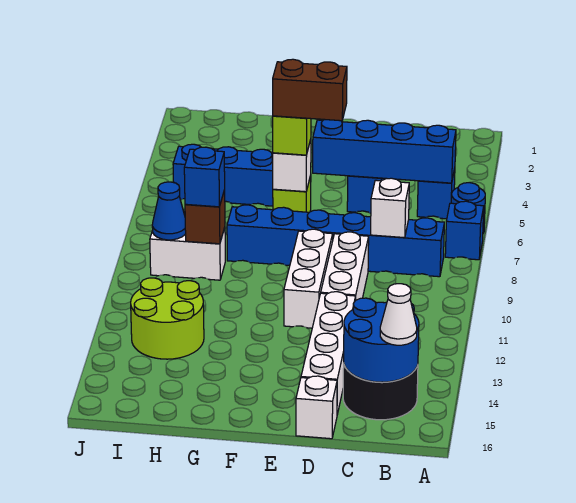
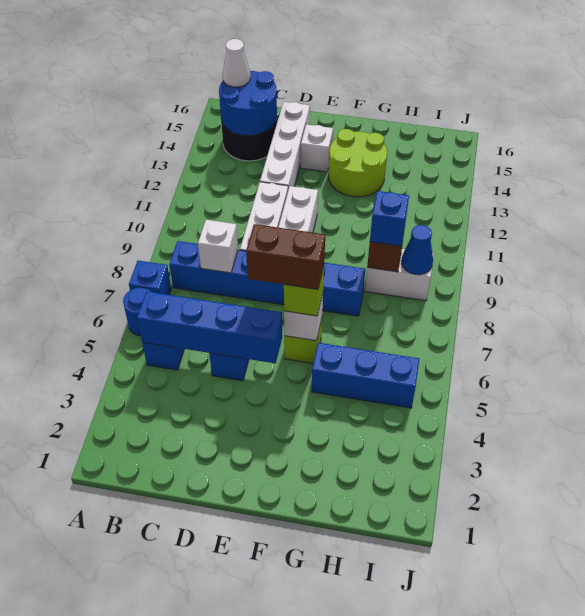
white 1x1 brick [296,376,337,439] -> white 1x1 brick moved to [301,124,333,172]
lime 2x2 round brick [131,278,204,359] -> lime 2x2 round brick moved to [328,129,387,197]

